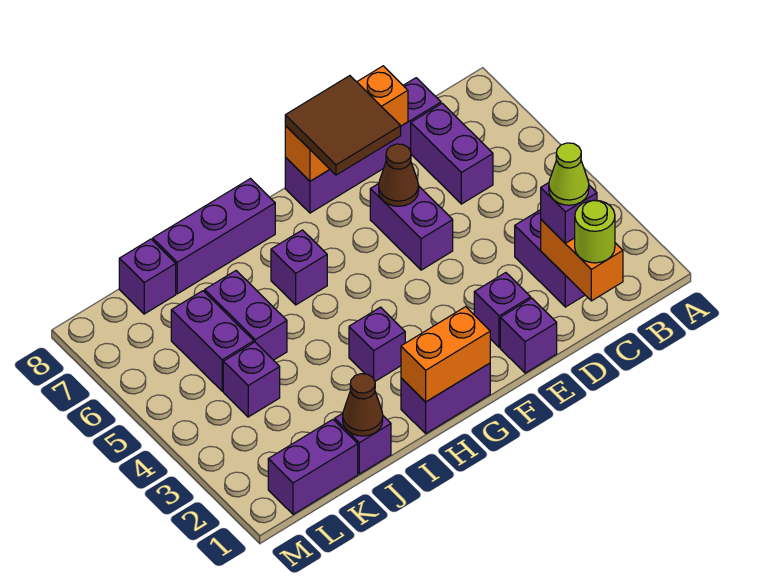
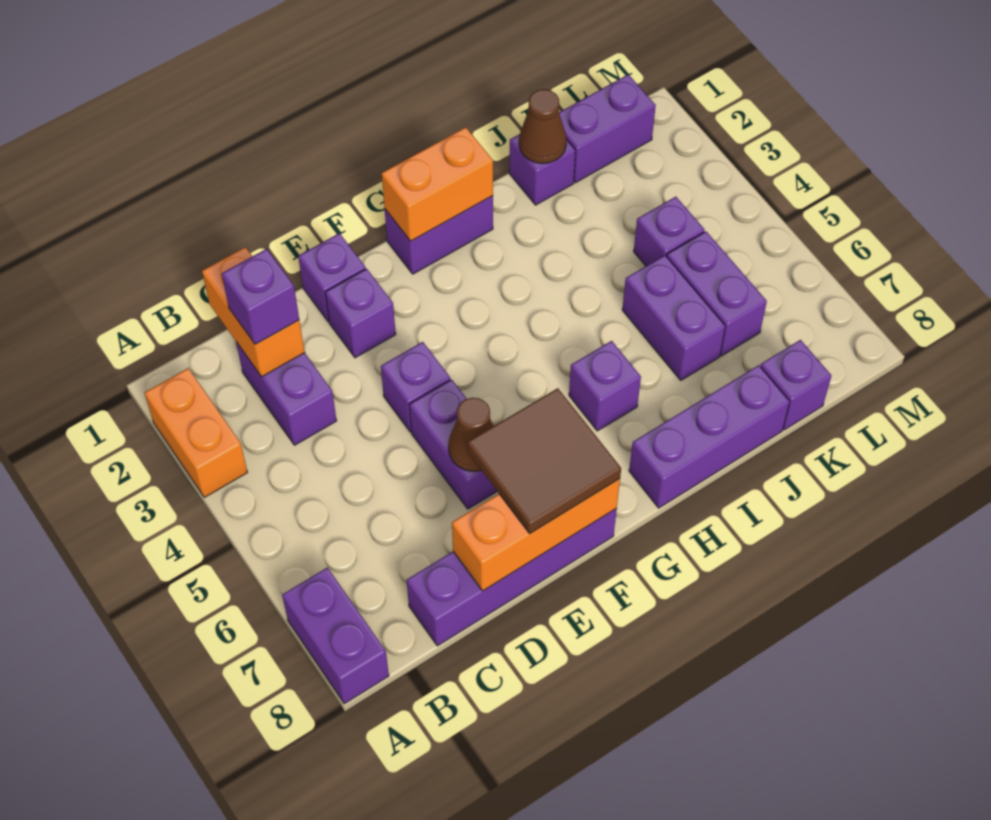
none -> orange 1x2 brick [145,368,247,497]
lime 1x1 round brick [575,200,615,263] -> none
lime 1x1 cone [549,143,589,205] -> none
purple 1x2 brick [411,103,493,204] -> purple 1x2 brick moved to [282,568,389,704]
purple 1x1 brick [349,307,405,381] -> purple 1x1 brick moved to [381,342,450,432]

